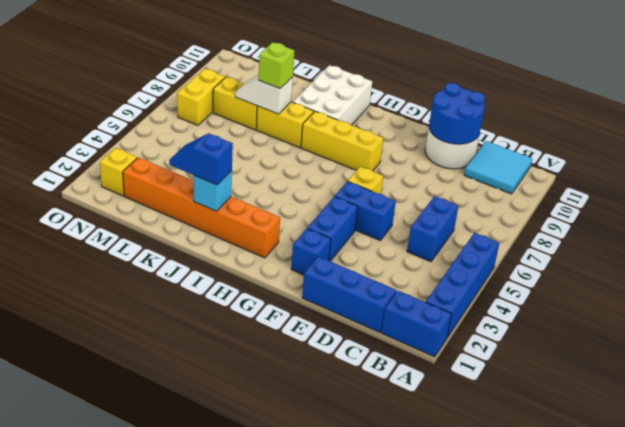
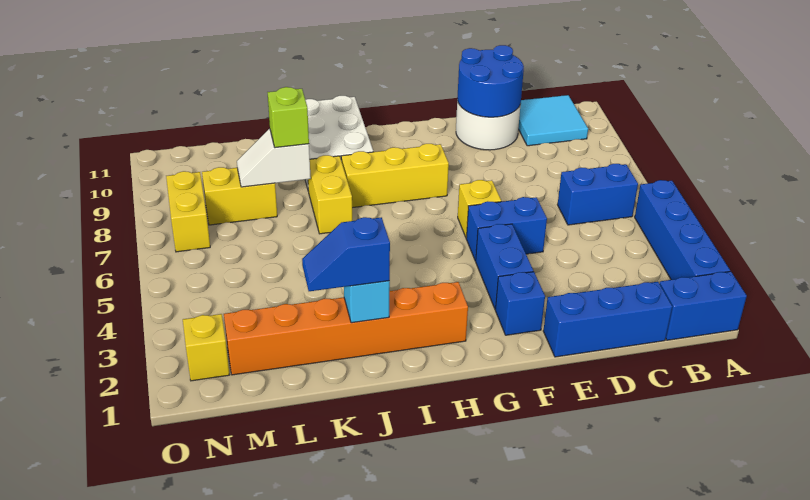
blue 1x2 brick [407,196,458,262] -> blue 1x2 brick turned to [558,164,638,225]
yellow 1x2 brick [256,102,314,148] -> yellow 1x2 brick turned to [308,155,352,234]

